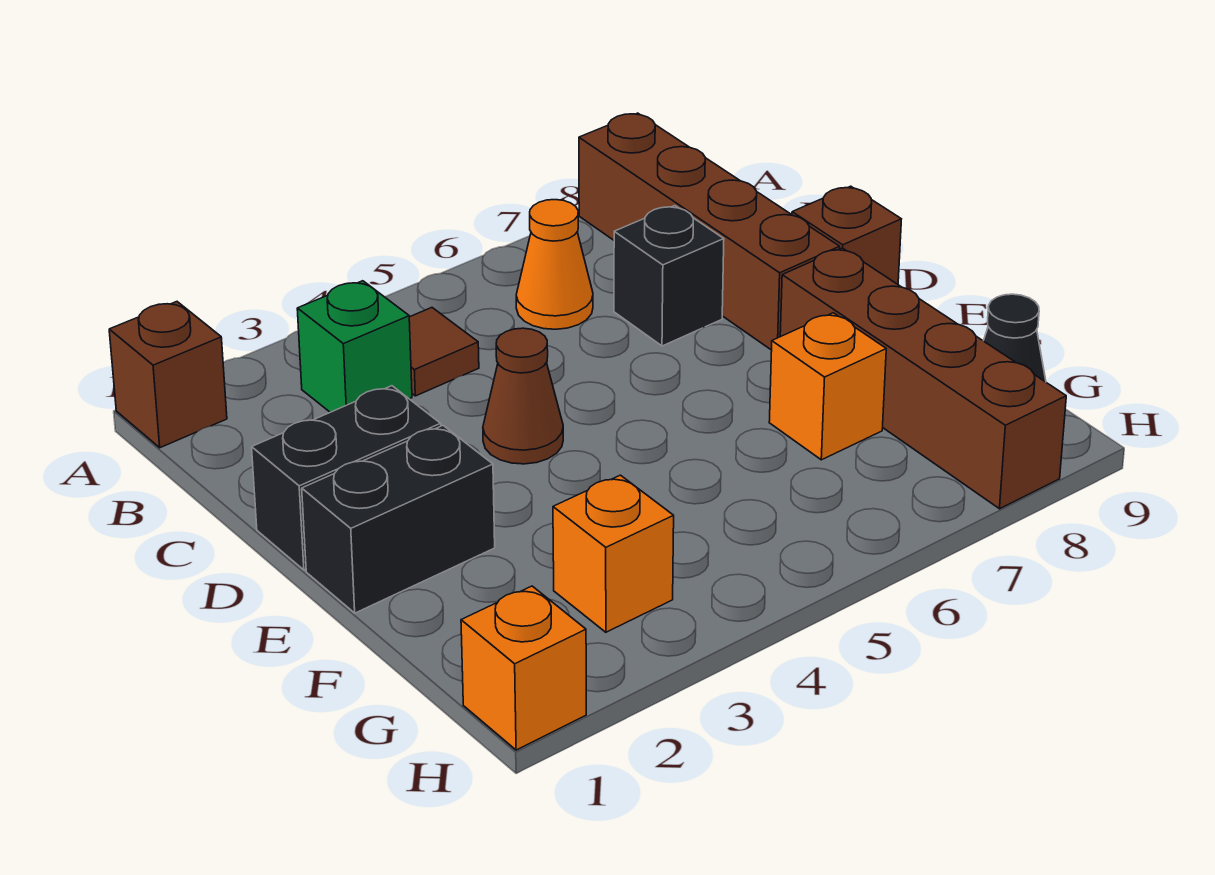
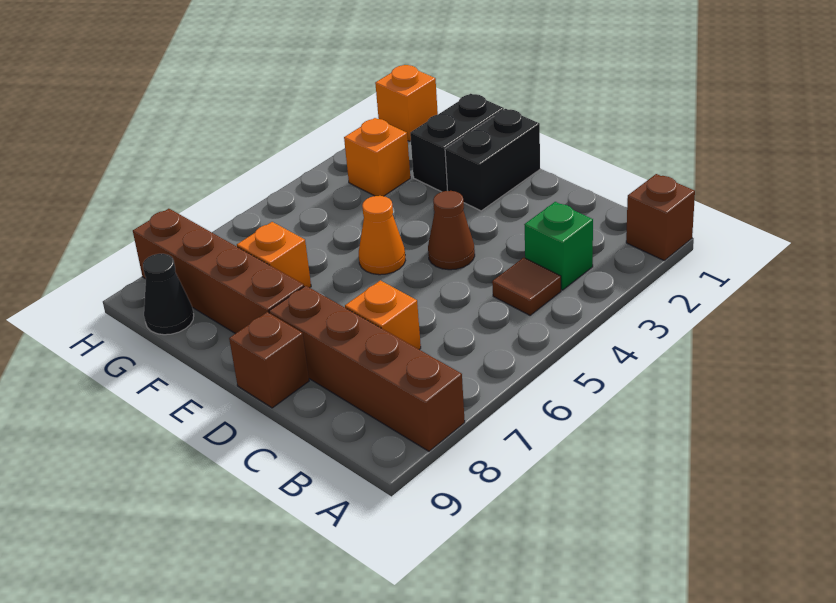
orange 1x1 cone [516,200,593,329] -> orange 1x1 cone moved to [359,196,405,275]
black 1x1 brick [614,206,724,346] -> orange 1x1 brick [345,280,421,350]
black 1x2 brick [252,386,441,570] -> black 1x2 brick moved to [410,94,504,192]

